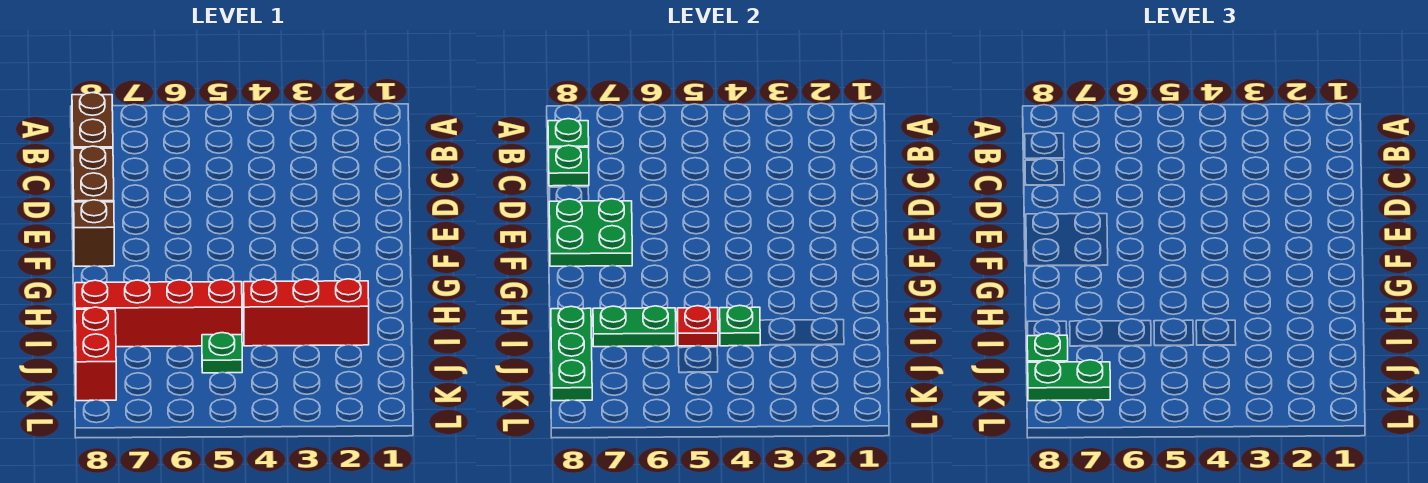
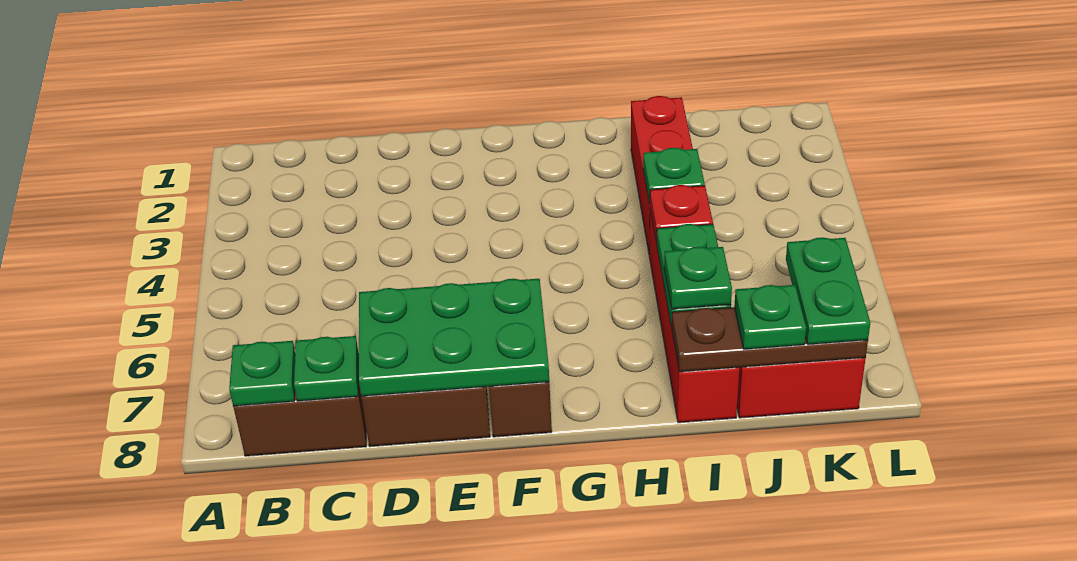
green 2x2 plate [549,199,632,266] -> green 2x3 plate [358,279,549,396]
green 1x3 plate [551,306,592,401] -> brown 1x3 plate [672,307,868,372]
green 1x1 plate [202,333,242,373] -> green 1x1 plate moved to [664,247,732,309]

